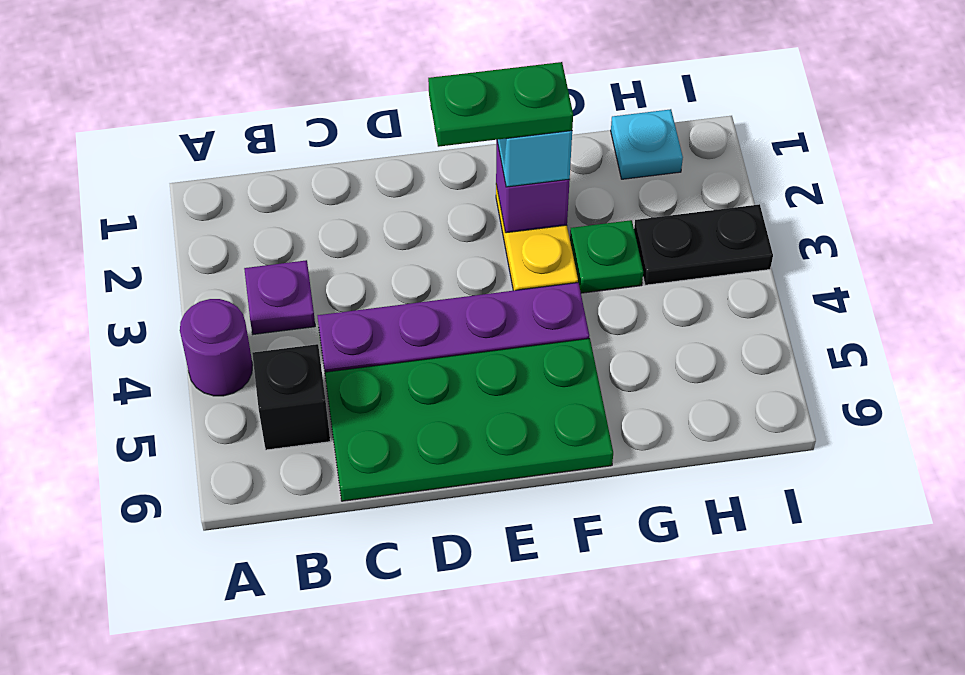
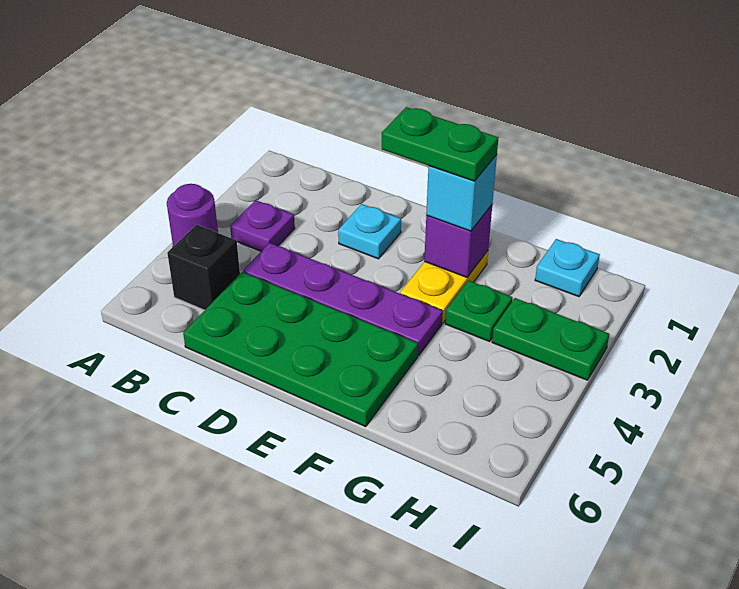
none -> cyan 1x1 plate [338,204,401,259]
black 1x2 plate [634,204,773,285] -> green 1x2 plate [492,298,609,380]

